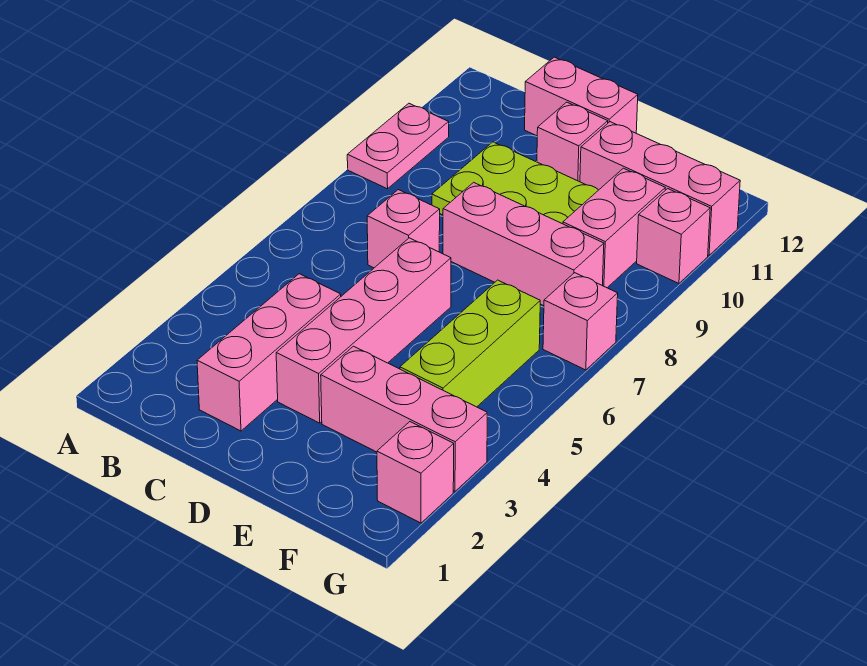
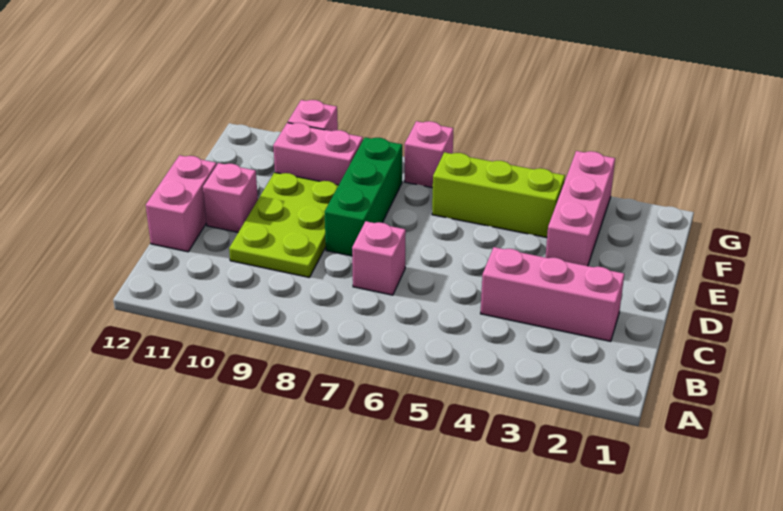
pink 1x2 plate [347,103,449,189] -> none
pink 1x4 brick [276,238,451,423] -> none
pink 1x3 brick [443,182,604,306] -> green 1x3 brick [325,137,402,256]
pink 1x3 brick [580,122,740,255] -> none
pink 1x1 brick [377,422,454,523] -> none

